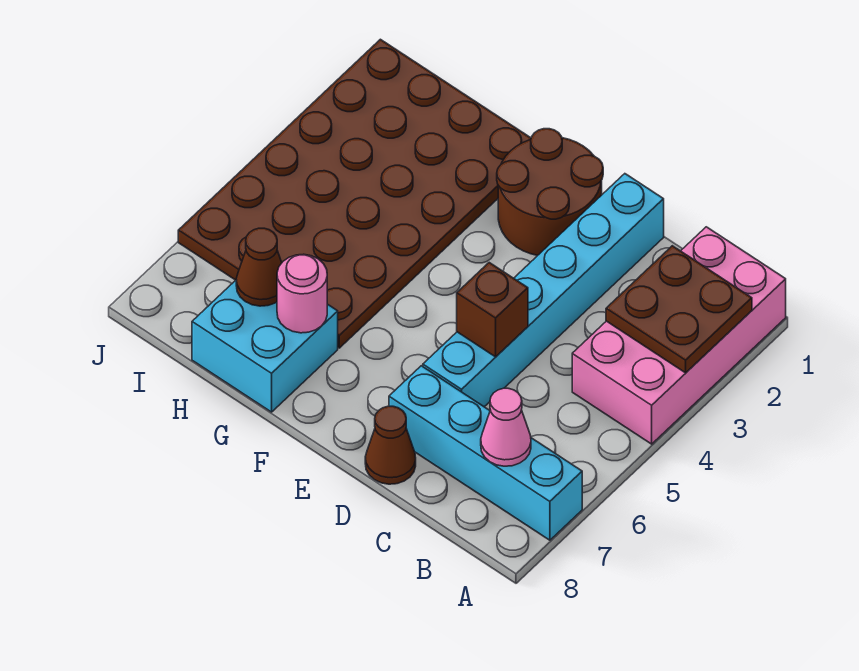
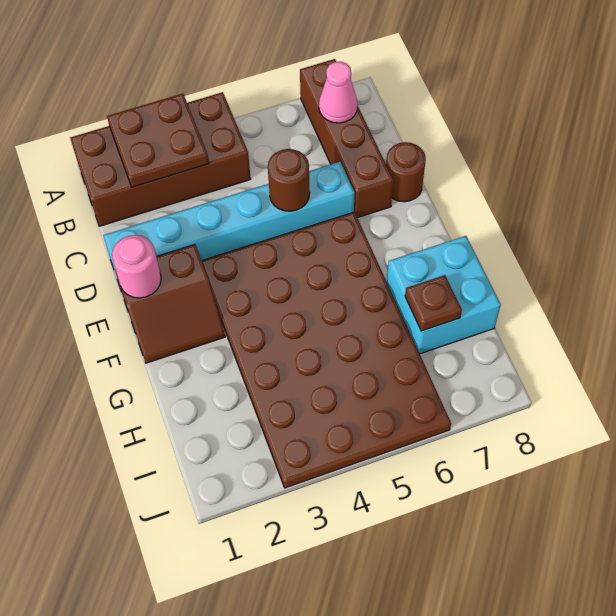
pink 2x4 brick [572,227,786,444] -> brown 2x4 brick [70,92,251,226]
cyan 1x4 brick [389,366,582,540] -> brown 1x4 brick [300,59,393,218]
brown 1x1 brick [457,263,528,357] -> brown 1x1 round brick [268,149,310,211]
brown 1x1 cone [365,406,416,484] -> brown 1x1 round brick [386,142,426,202]
brown 2x2 round brick [497,129,603,256] -> brown 2x2 slope [115,245,225,363]
brown 4x6 plate [178,39,531,348] -> brown 4x6 plate turned to [202,212,451,488]
pink 1x1 round brick [277,254,327,333] -> pink 1x1 round brick moved to [112,235,161,298]
brown 1x1 cone [236,228,282,306] -> brown 1x1 plate [405,275,462,331]

